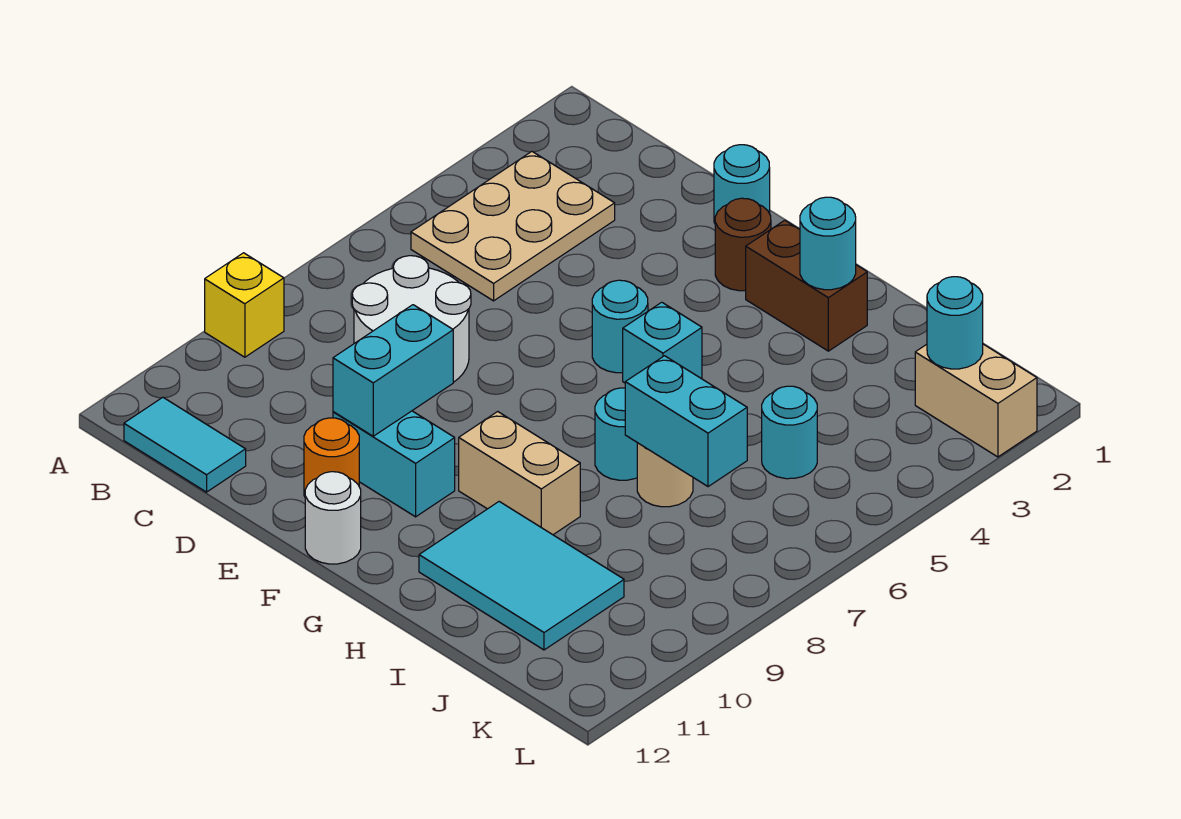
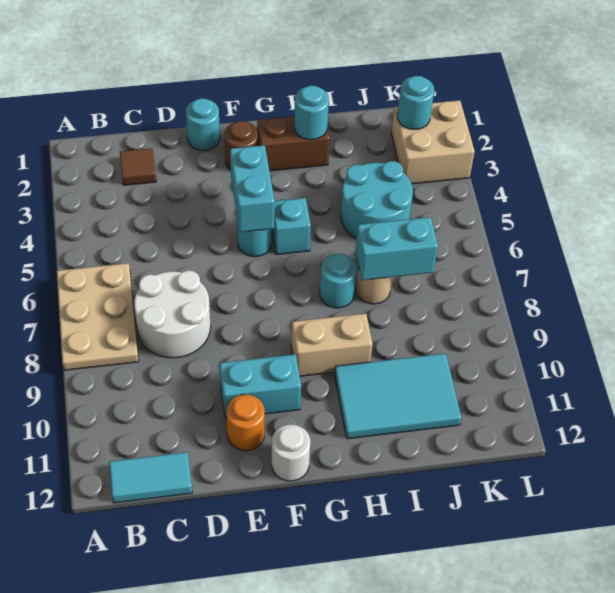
yellow 1x1 brick [205,253,284,357] -> none
tan 2x3 plate [411,152,615,301] -> tan 2x3 plate moved to [57,263,139,370]
none -> brown 1x1 tile [120,148,156,185]
cyan 1x2 brick [333,305,453,436] -> cyan 1x2 brick moved to [230,145,275,232]
cyan 1x1 round brick [762,386,817,479] -> cyan 2x2 round brick [341,161,413,238]
tan 1x2 brick [915,344,1037,457] -> tan 2x2 brick [391,100,475,184]

